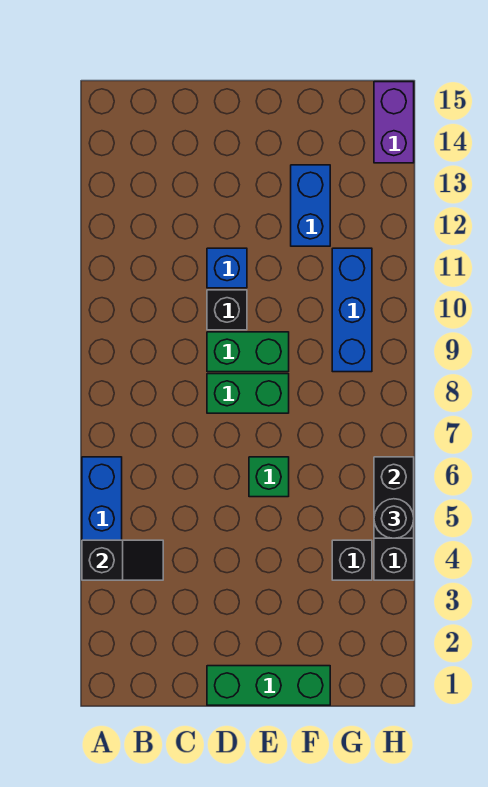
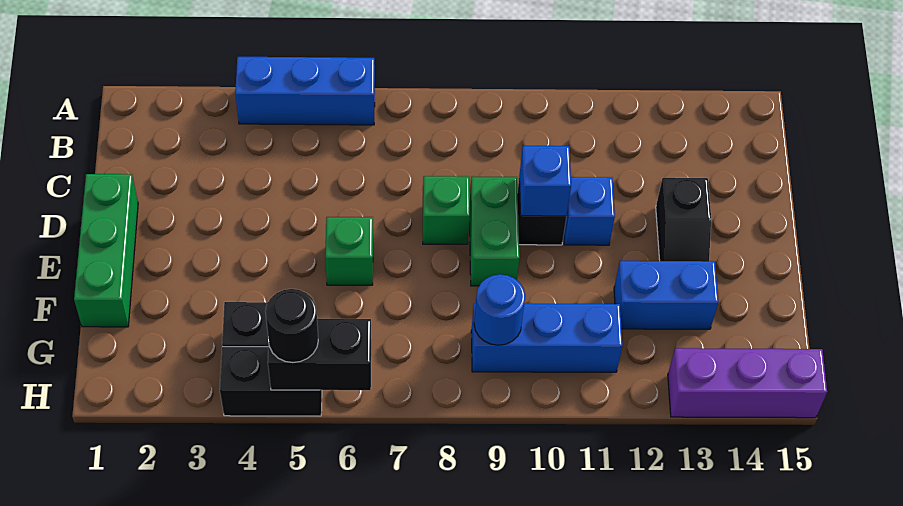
black 1x2 slope [82,540,163,580] -> black 1x2 slope moved to [656,178,711,261]
green 1x2 brick [207,374,289,413] -> green 1x1 brick [423,176,470,244]
none -> blue 1x1 brick [519,146,571,216]
none -> blue 1x1 round brick [474,274,525,345]
purple 1x2 brick [374,82,414,163] -> purple 1x3 brick [668,348,827,418]

